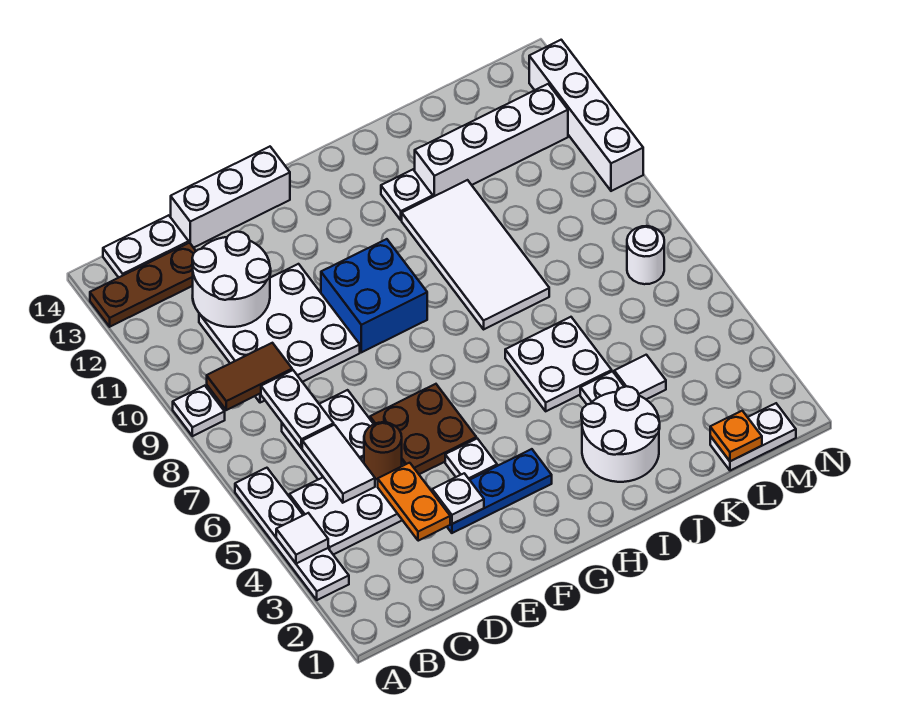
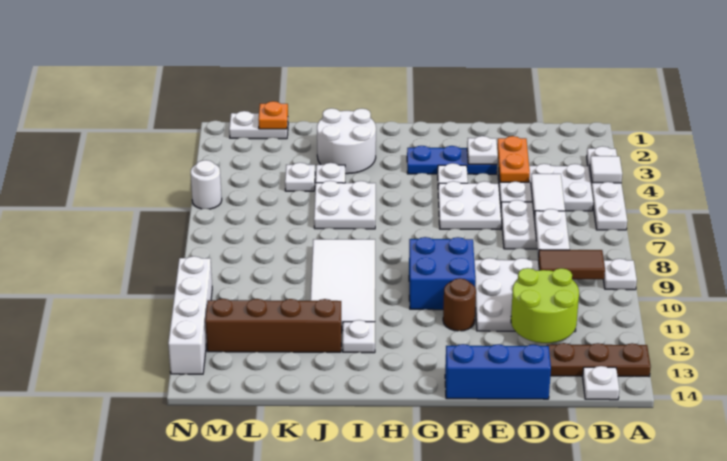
white 1x2 plate [103,215,189,277] -> white 1x1 plate [583,366,619,400]
white 2x2 round brick [192,232,271,327] -> lime 2x2 round brick [511,268,579,343]
brown 1x1 round brick [364,422,402,480] -> brown 1x1 round brick moved to [443,278,476,331]
white 1x3 brick [171,147,290,248] -> blue 1x3 brick [445,344,551,399]
brown 2x2 plate [370,384,476,474] -> white 2x2 plate [438,181,501,230]
white 1x4 brick [415,84,568,197] -> brown 1x4 brick [205,299,342,352]
white 1x1 tile [614,355,666,399] -> white 1x1 plate [285,163,315,191]
white 1x1 round brick [627,226,664,284] -> white 1x1 round brick moved to [191,160,222,209]

